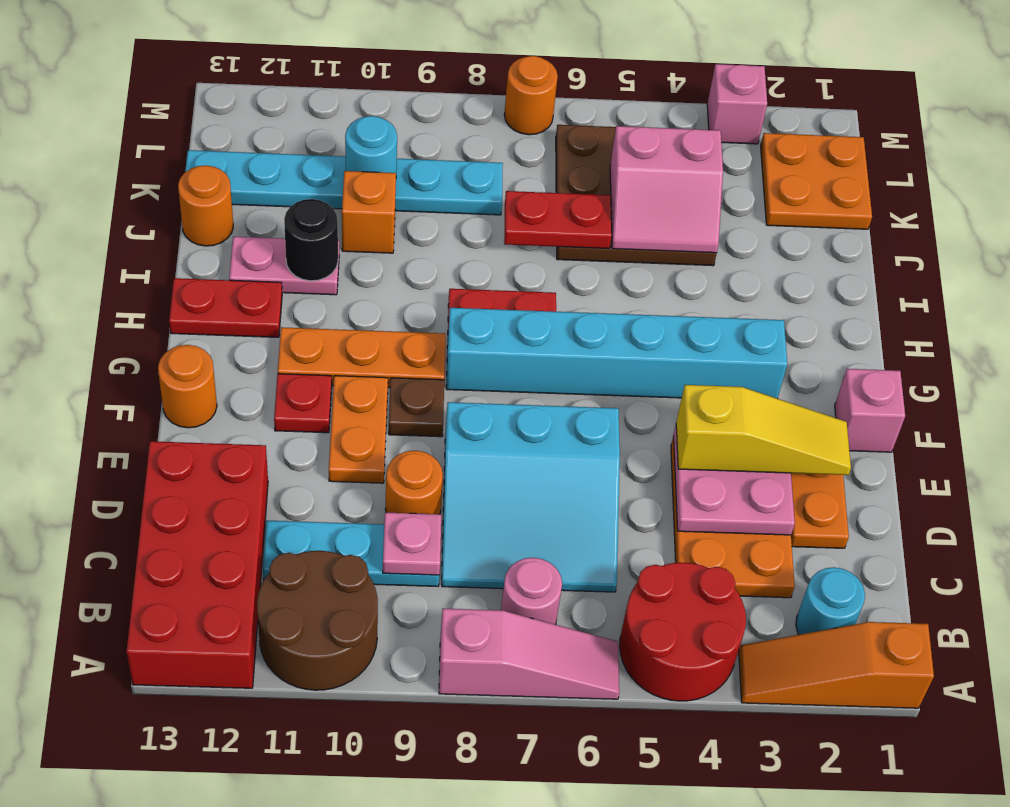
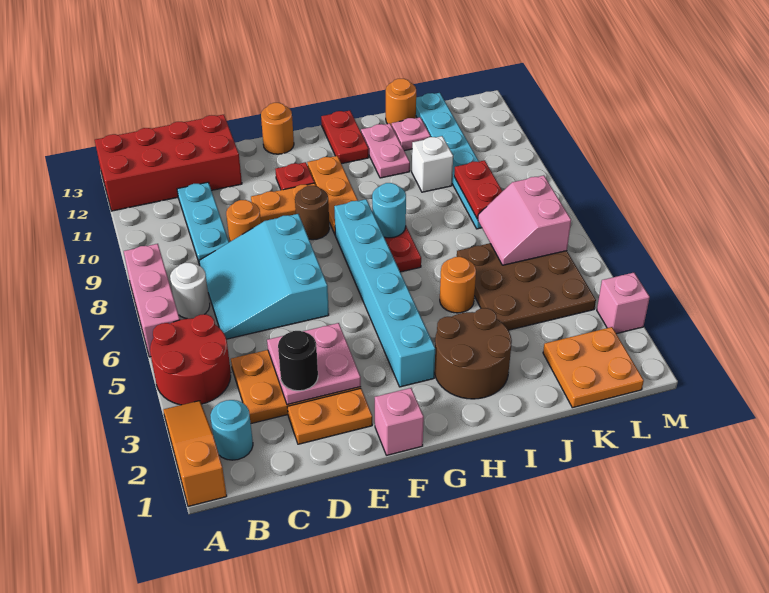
pink 1x3 slope [439,609,619,699] -> pink 1x3 brick [124,244,180,357]
brown 2x2 round brick [257,551,378,690] -> brown 2x2 round brick moved to [434,308,512,399]
pink 1x1 round brick [501,558,562,625] -> white 1x1 round brick [170,263,210,319]
pink 1x1 plate [383,512,441,575] -> pink 1x1 plate moved to [392,117,430,151]
yellow 1x3 slope [676,385,851,475] -> none
brown 1x1 plate [389,378,444,437] -> brown 1x1 round brick [295,186,329,240]
black 1x1 round brick [284,199,338,281] -> black 1x1 round brick moved to [278,331,318,391]
pink 2x2 slope [610,126,723,253] -> pink 2x2 slope moved to [478,175,571,265]
red 1x2 plate [504,191,612,249] -> red 1x2 plate moved to [454,160,502,219]
orange 1x1 brick [342,171,396,253] -> white 1x1 brick [412,136,453,192]
cyan 1x1 round brick [345,116,397,173] -> cyan 1x1 round brick moved to [372,183,406,238]
orange 1x1 round brick [504,56,558,135] -> orange 1x1 round brick moved to [440,257,476,313]

